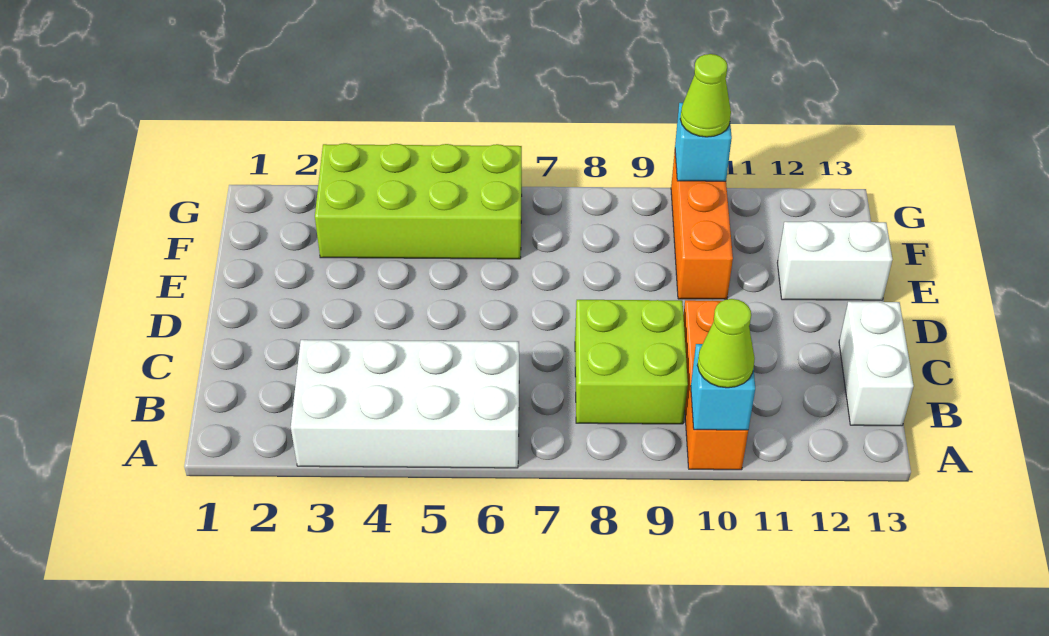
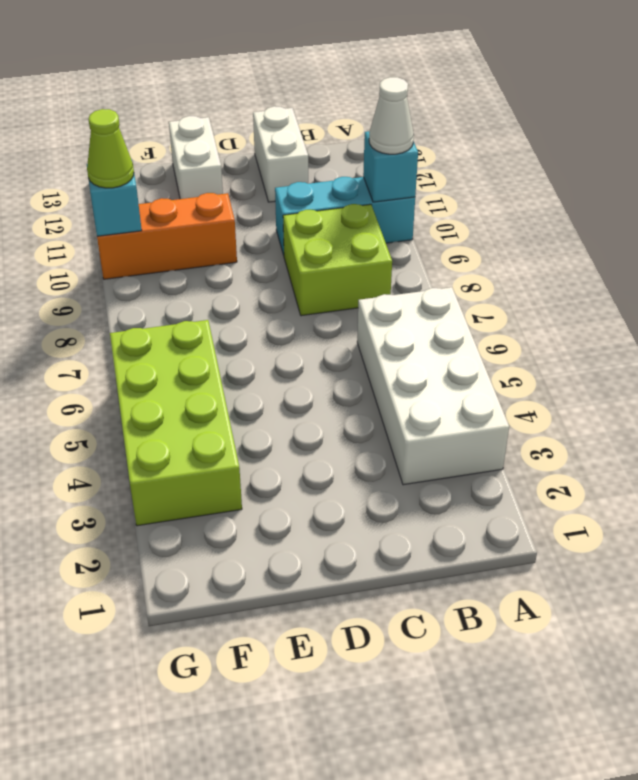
orange 1x3 brick [683,300,748,470] -> cyan 1x3 brick [275,177,415,255]
lime 1x1 cone [697,299,755,388] -> white 1x1 cone [369,77,414,154]
white 1x2 brick [839,302,914,426] -> white 1x2 brick turned to [253,106,308,202]

